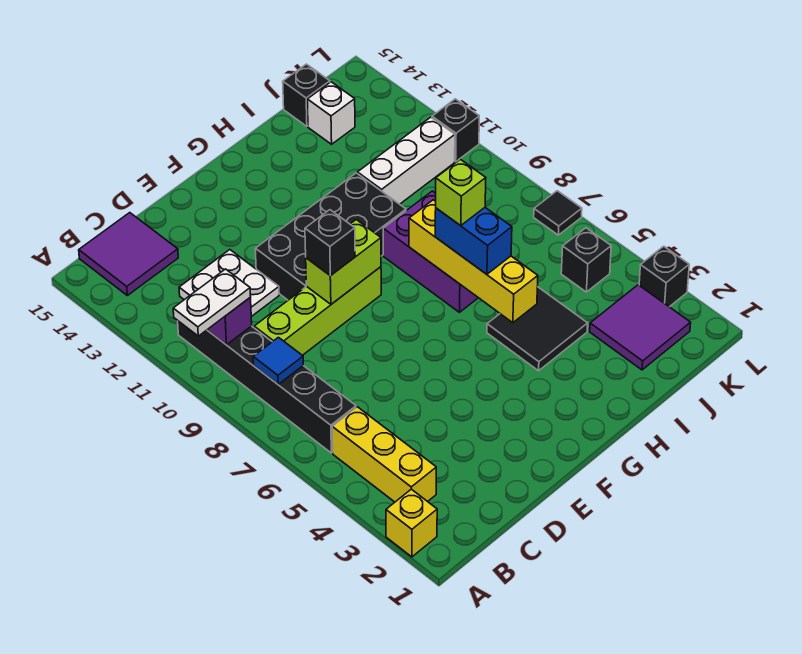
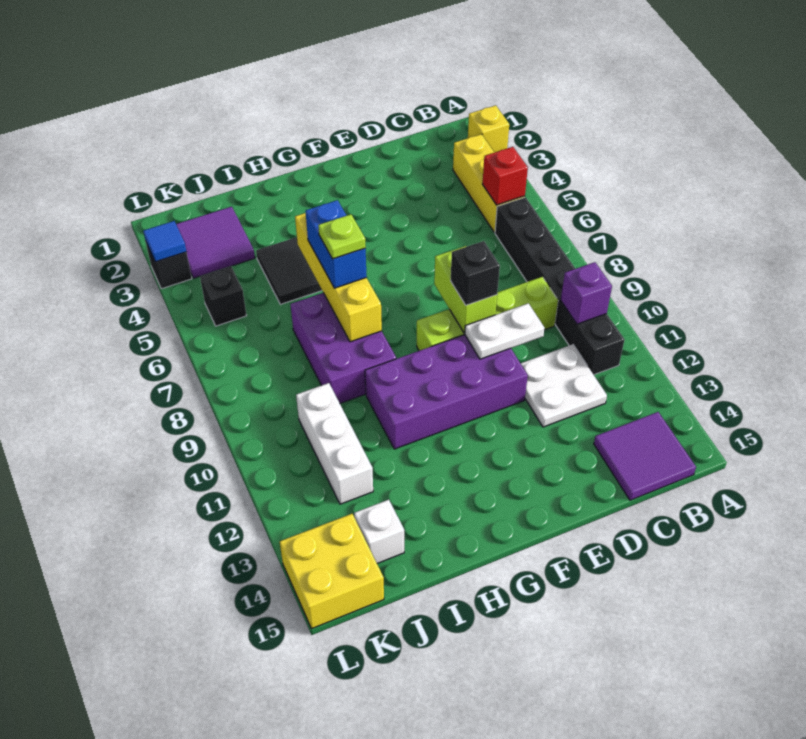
white 1x2 plate [173,269,251,336] -> white 1x2 plate moved to [465,303,545,359]
none -> red 1x1 brick [482,147,528,205]
blue 1x1 tile [253,337,303,384] -> blue 1x1 tile moved to [143,221,187,262]
lime 1x2 brick [306,220,381,304] -> lime 1x2 brick turned to [434,246,497,333]
black 2x4 brick [255,173,406,300] -> purple 2x4 brick [365,335,528,449]
lime 1x1 brick [436,159,486,226] -> lime 1x1 plate [318,214,366,259]
white 1x3 brick [357,117,455,204] -> white 1x3 brick turned to [296,383,373,504]
black 1x1 brick [283,64,330,126] -> none
none -> yellow 2x2 brick [280,514,384,629]
black 1x1 tile [534,191,582,235] -> none
black 1x1 brick [432,99,479,162] -> none

